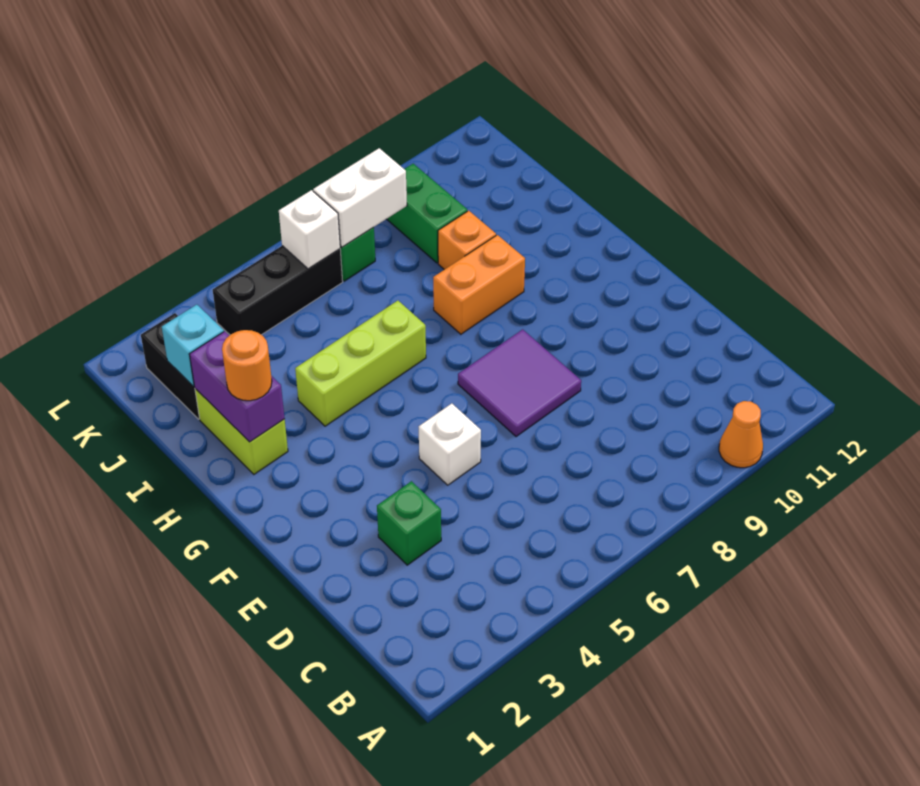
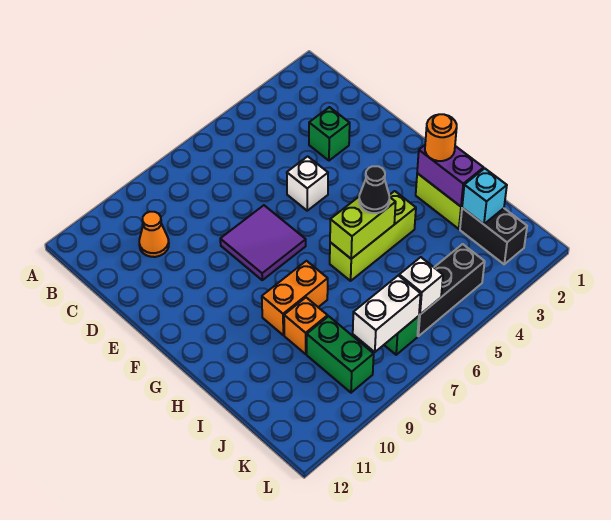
orange 1x1 cone [719,401,763,468] -> orange 1x1 cone moved to [139,212,169,257]
none -> lime 1x2 brick [330,197,396,259]
none -> black 1x1 cone [359,166,389,213]

